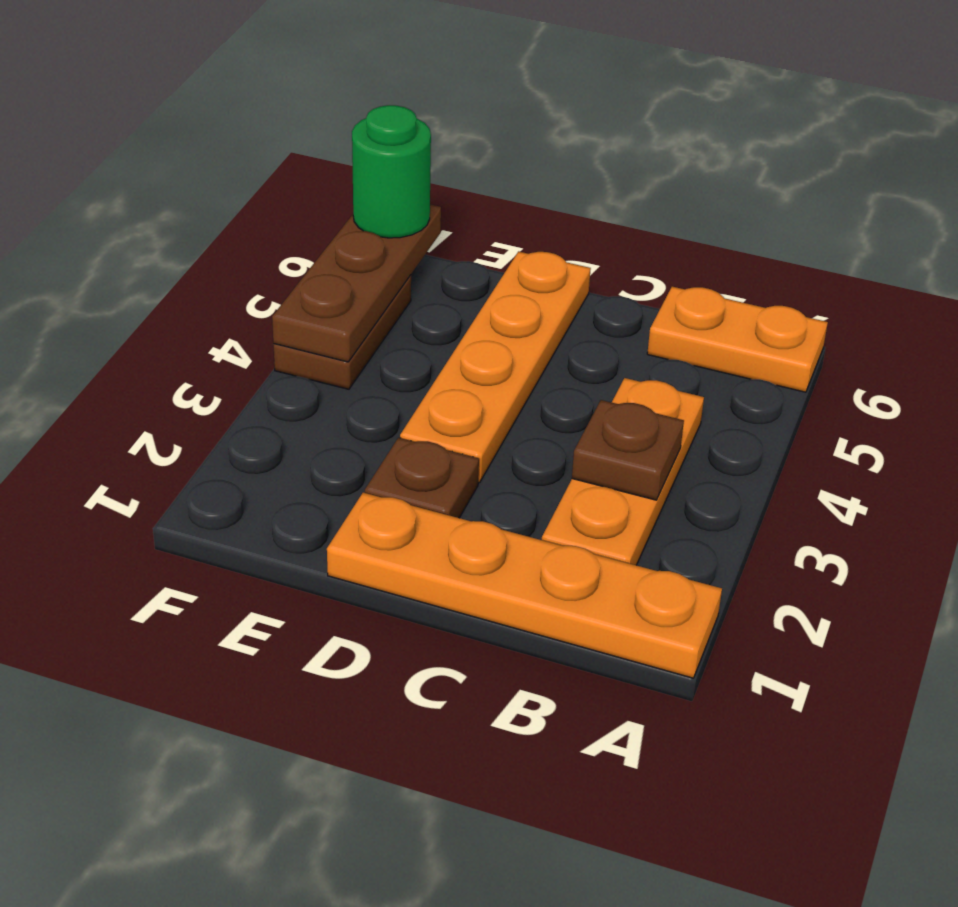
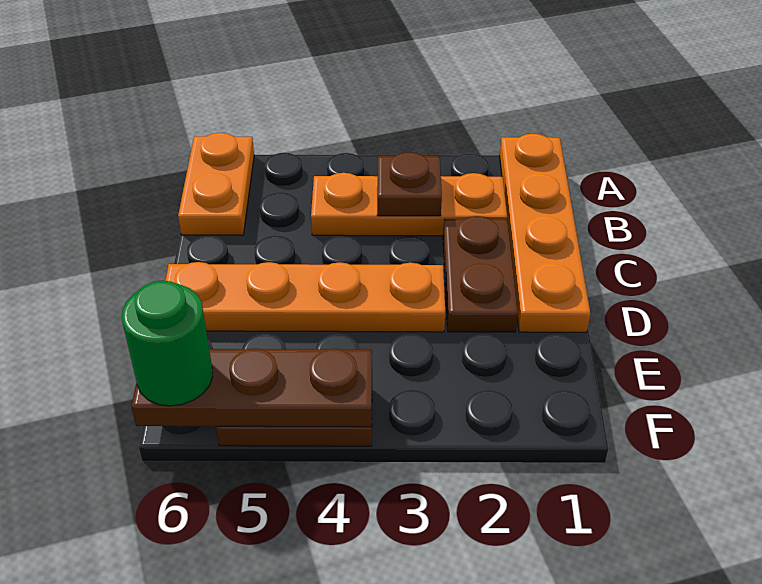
brown 1x1 plate [365,438,479,518] -> brown 1x2 plate [443,216,518,332]

